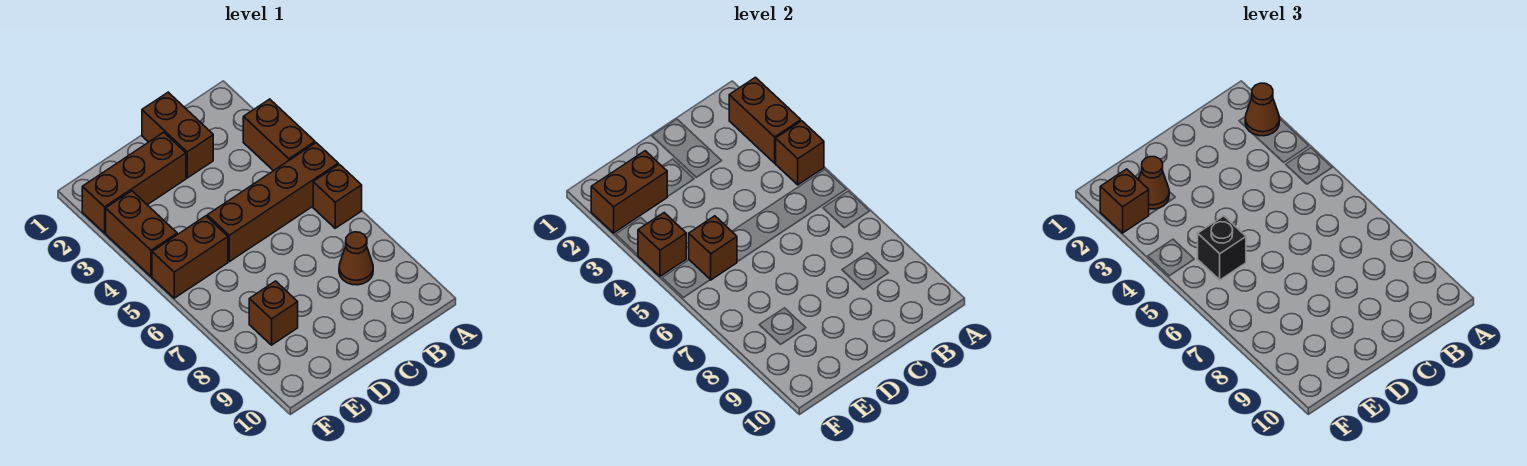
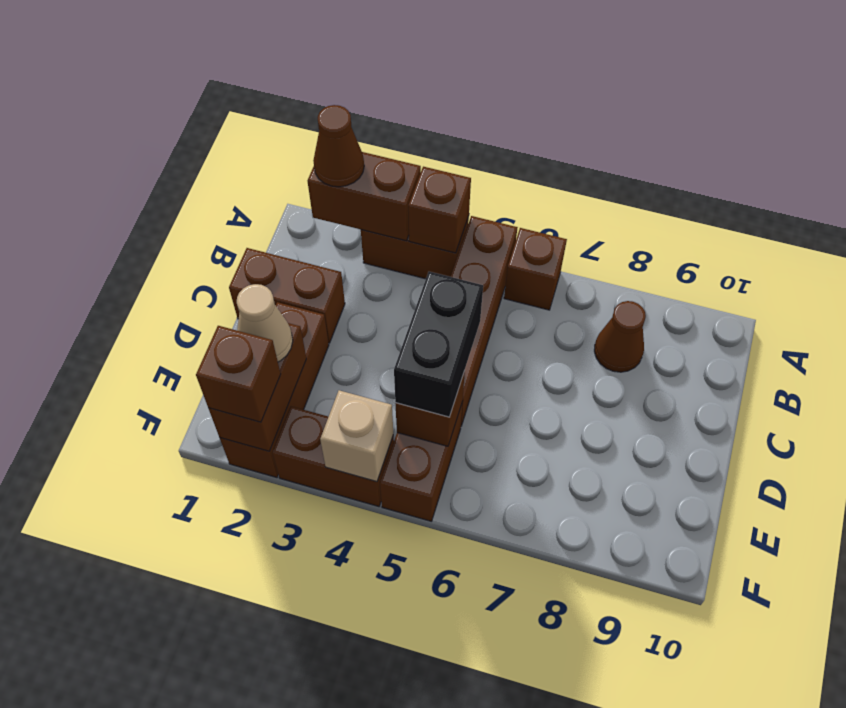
brown 1x1 cone [1139,157,1169,209] -> tan 1x1 cone [237,284,293,362]
black 1x1 brick [1198,216,1246,280] -> black 1x2 brick [394,272,483,417]
brown 1x1 brick [249,281,298,345] -> none
brown 1x1 brick [638,213,686,276] -> tan 1x1 brick [320,390,393,482]

